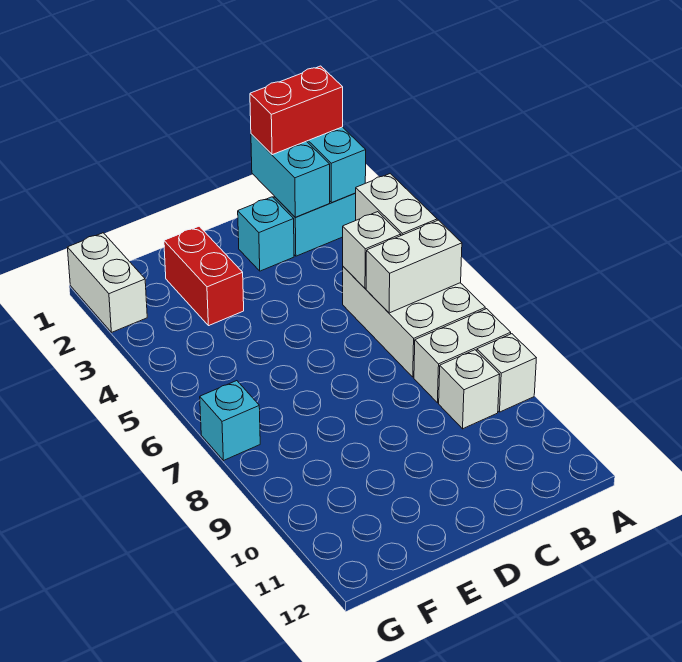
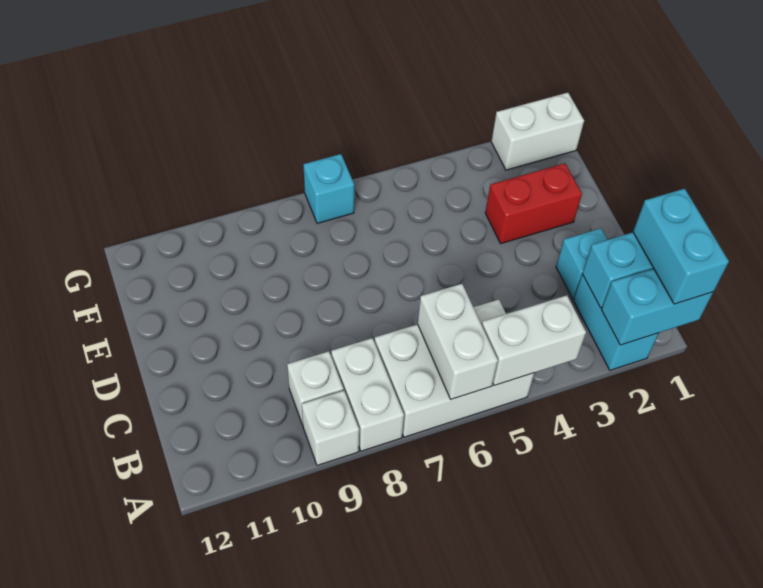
red 1x2 brick [250,66,343,155] -> cyan 1x2 brick [633,189,729,304]
white 1x1 brick [343,212,401,288] -> none

